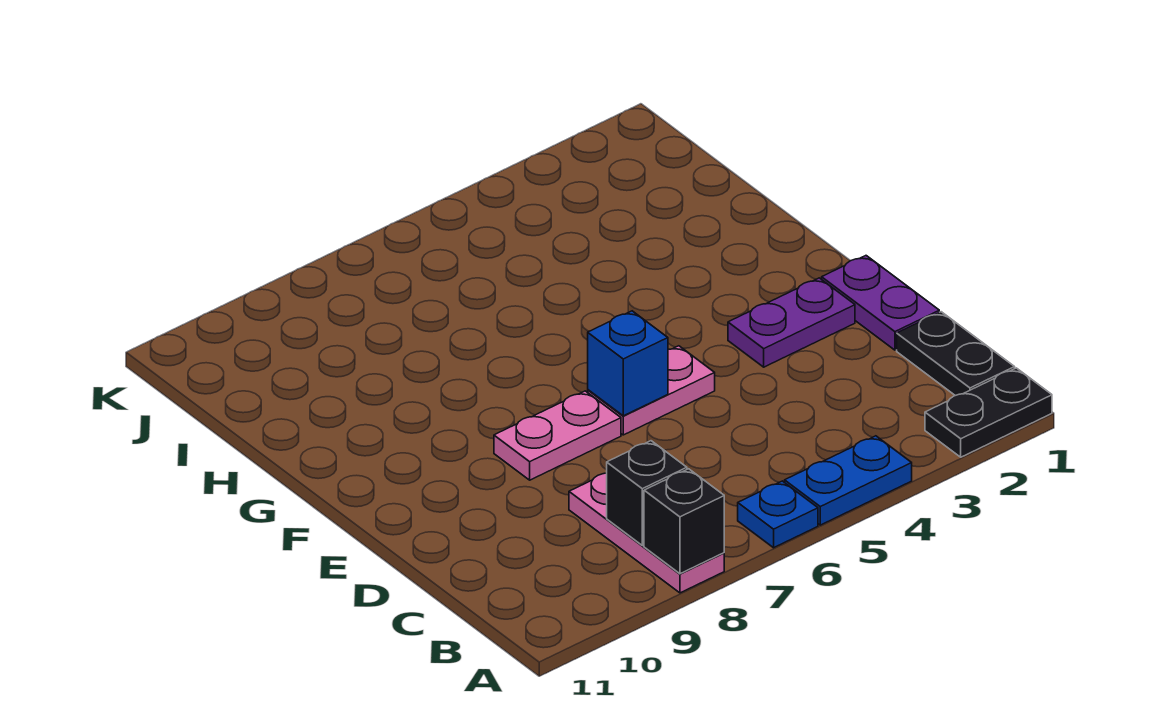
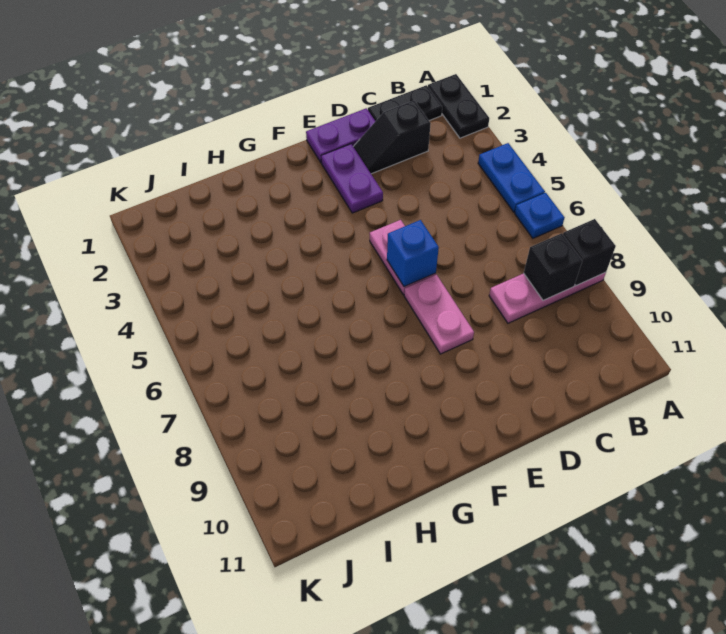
none -> black 1x2 slope [353,101,431,174]

